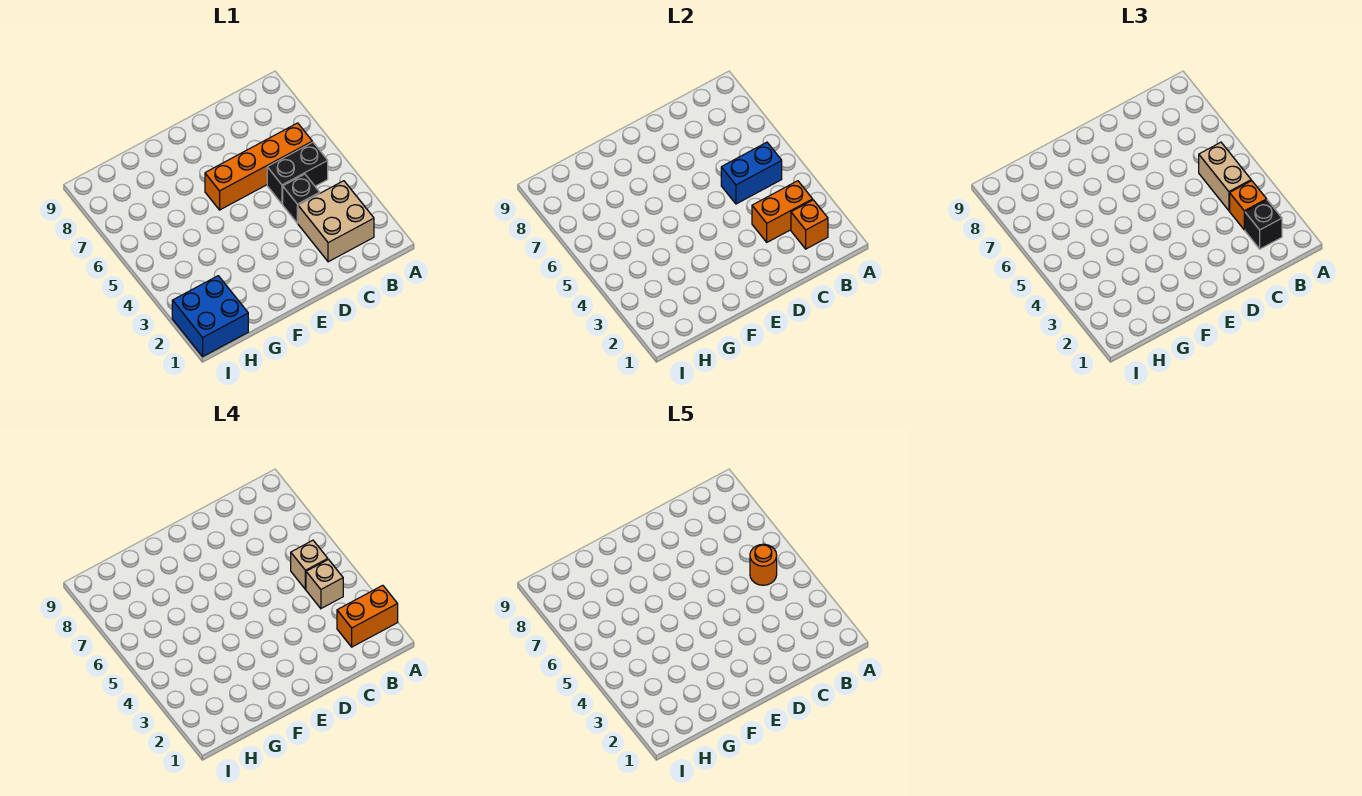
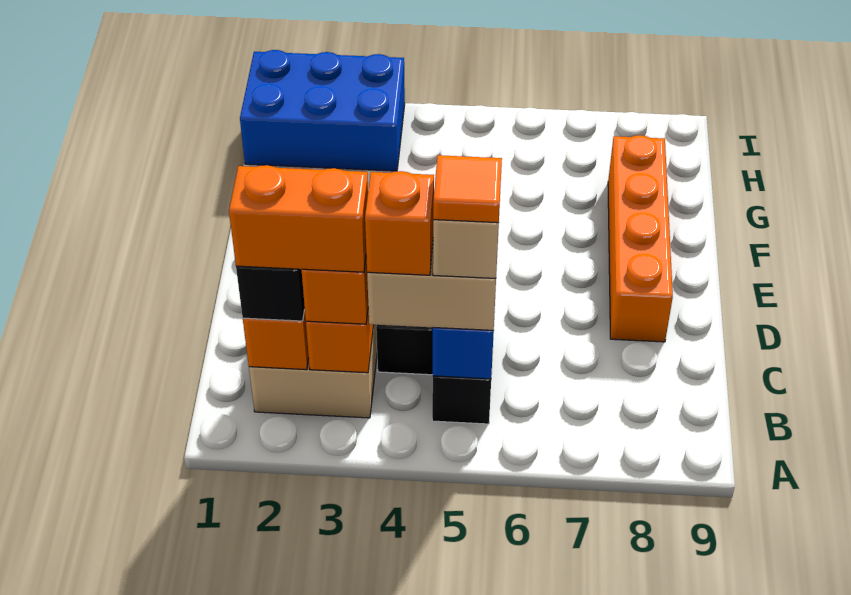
orange 1x2 brick [337,585,398,647] -> orange 1x2 brick turned to [229,165,368,272]
tan 1x1 brick [306,560,343,608] -> orange 1x1 brick [365,171,434,275]
orange 1x1 round brick [750,544,777,585] -> orange 1x1 tile [433,155,502,223]
orange 1x4 brick [205,123,312,210] -> orange 1x4 brick moved to [608,135,673,342]
blue 2x2 brick [172,276,248,356] -> blue 2x3 brick [240,50,405,171]

